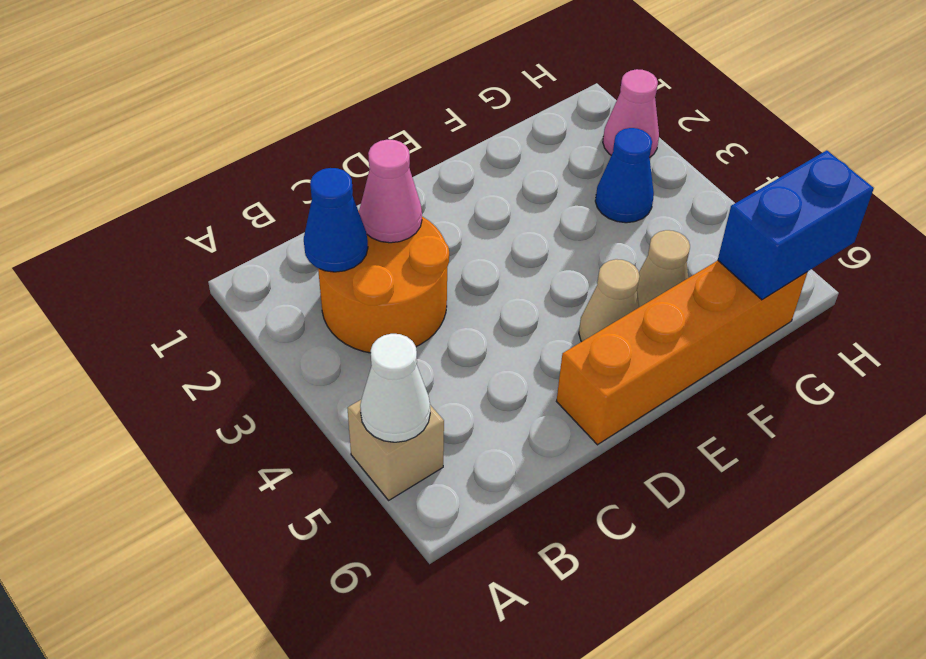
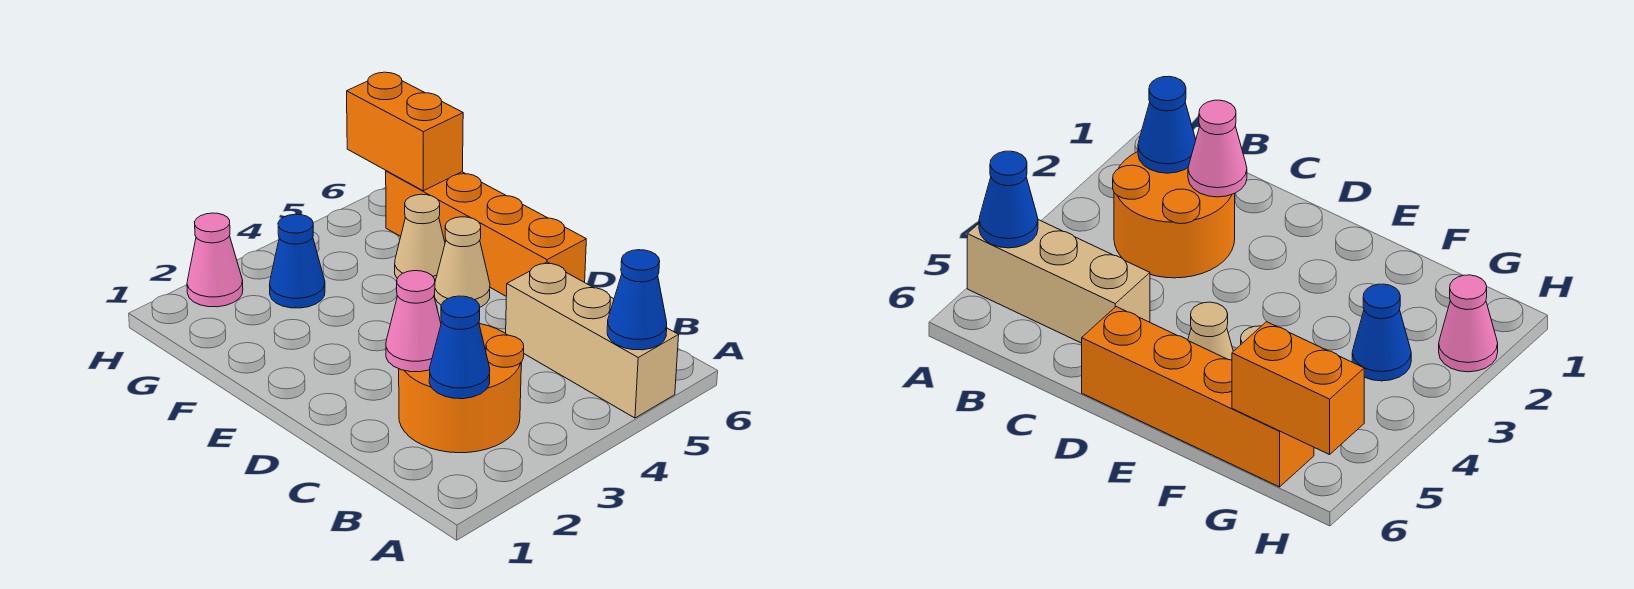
tan 1x1 brick [347,400,444,500] -> tan 1x3 brick [506,262,679,418]
white 1x1 cone [360,334,430,442] -> blue 1x1 cone [607,250,667,350]
blue 1x2 brick [718,150,874,300] -> orange 1x2 brick [347,72,463,191]

